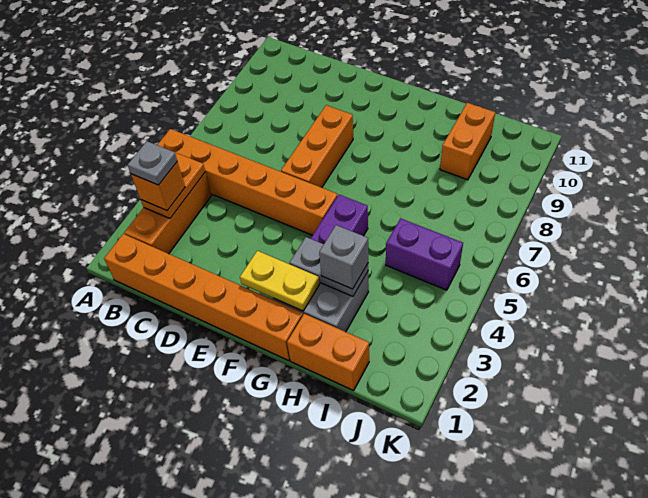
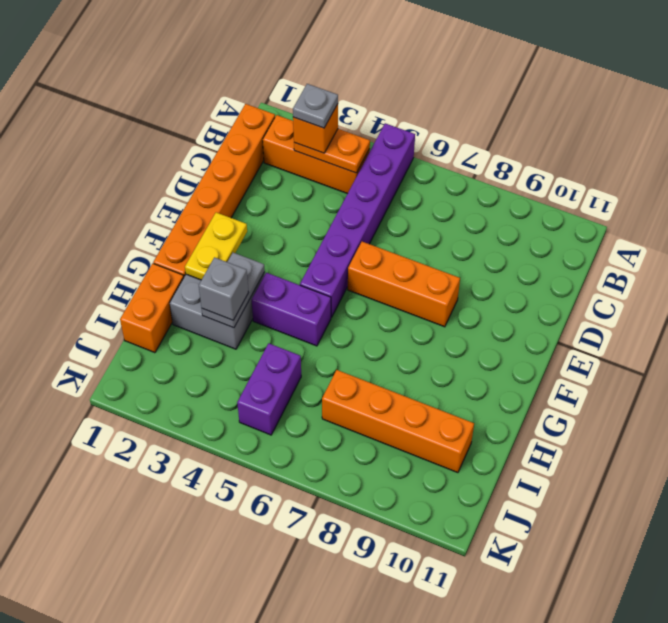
orange 1x6 brick [158,129,337,235] -> purple 1x6 brick [300,123,415,317]
orange 1x2 brick [440,103,495,180] -> orange 1x4 brick [322,370,474,473]

